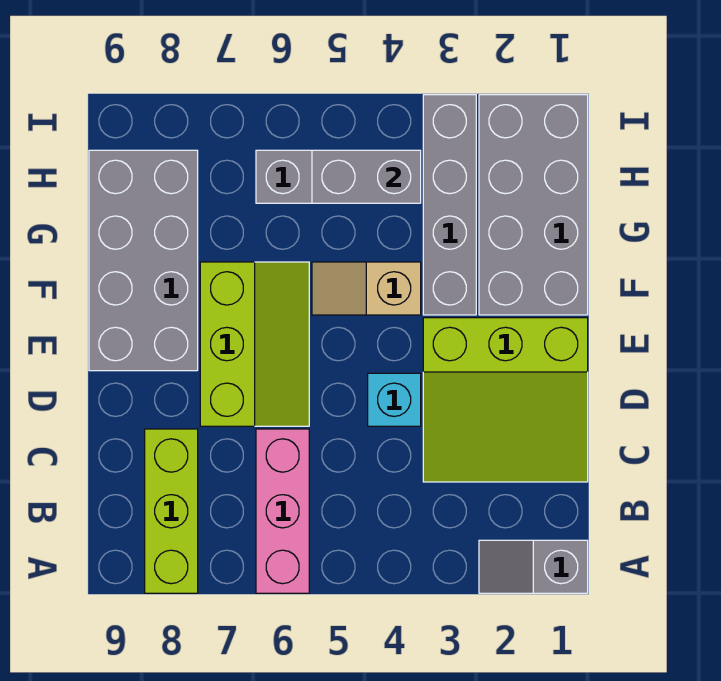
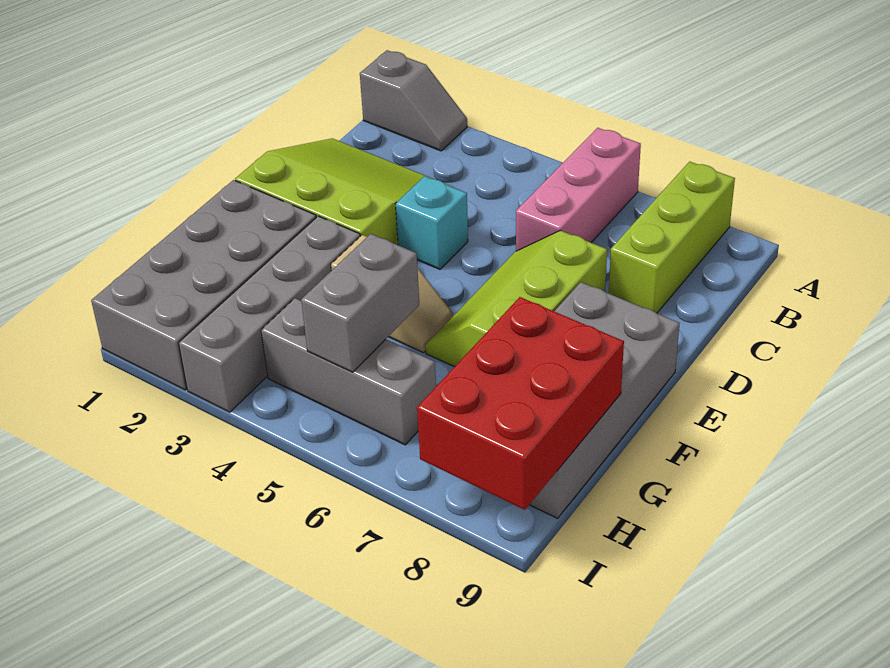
none -> red 2x3 brick [417,297,624,510]
grey 1x2 brick [312,150,421,203] -> grey 1x2 brick turned to [301,234,419,372]

